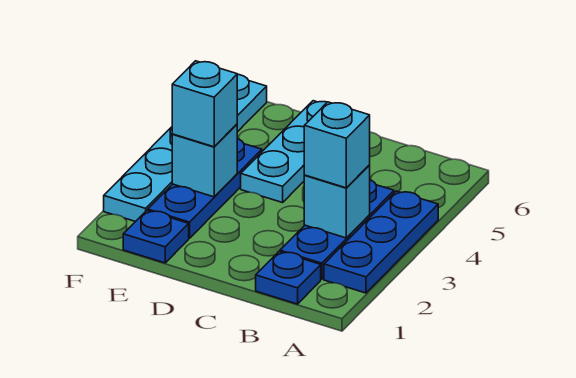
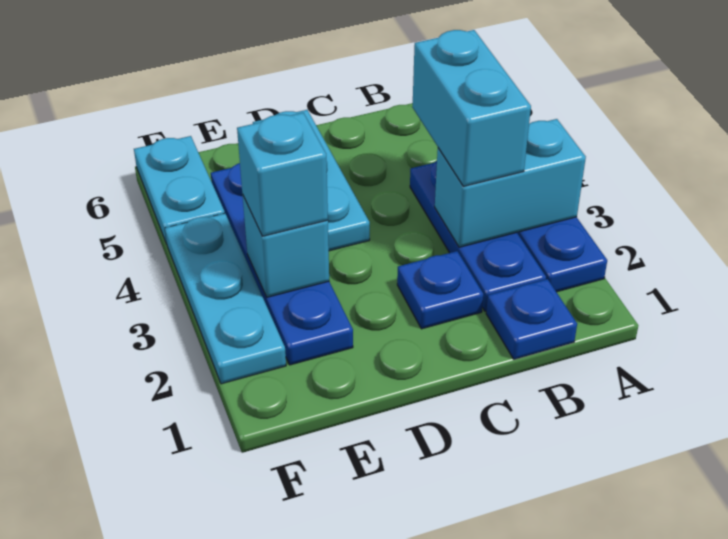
cyan 1x1 brick [304,165,370,238] -> cyan 1x2 brick [435,119,586,247]
cyan 1x1 brick [304,102,370,188] -> cyan 1x2 brick [412,30,531,186]
blue 1x1 plate [123,210,189,263] -> blue 1x1 plate moved to [397,251,483,329]
blue 1x3 plate [148,139,262,238] -> blue 1x4 plate [211,163,353,365]

